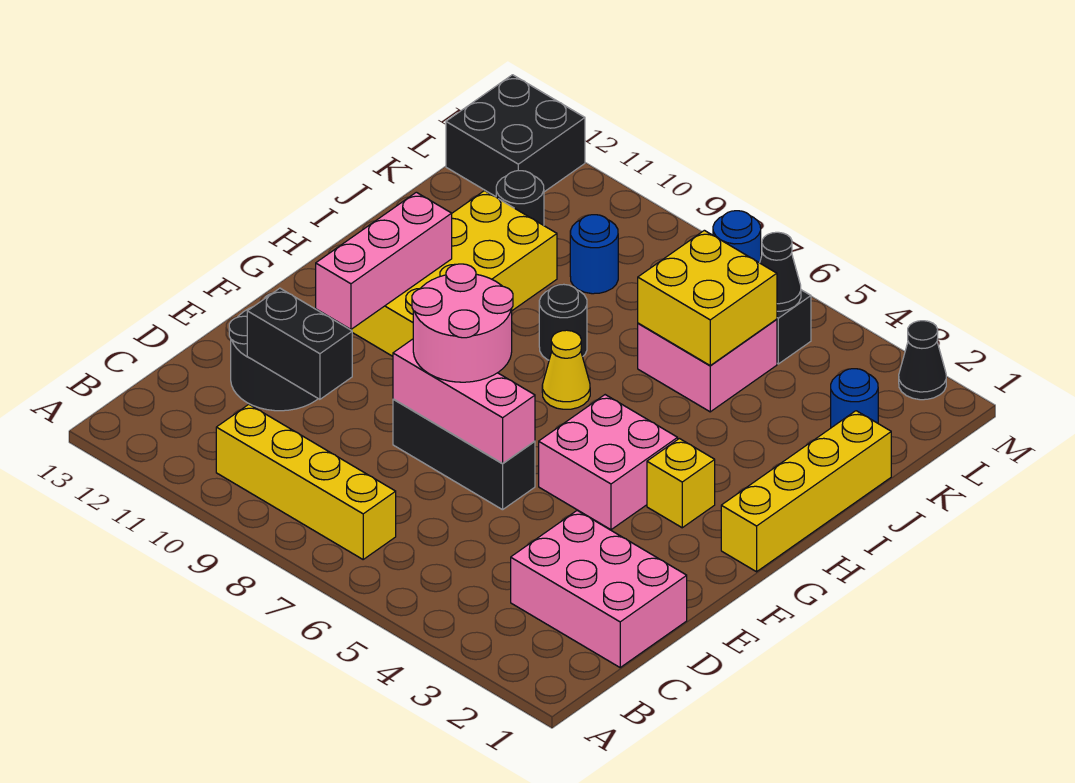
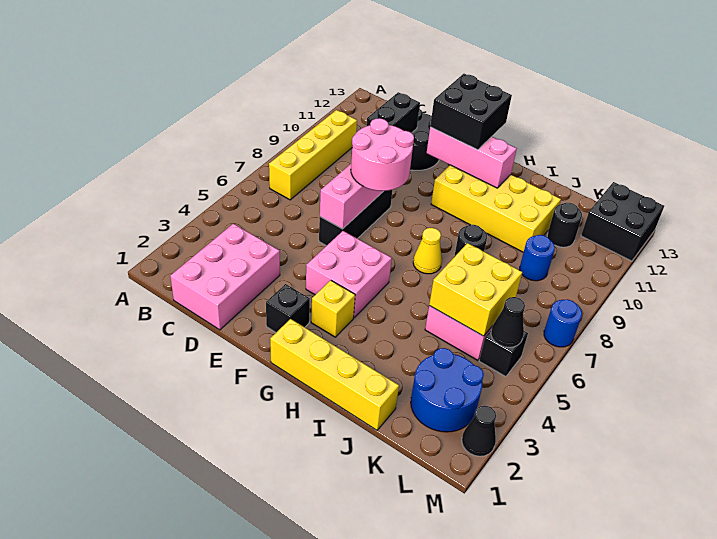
none -> black 1x1 brick [266,284,310,332]
none -> black 2x2 brick [430,74,512,150]
blue 1x1 round brick [831,369,878,428] -> blue 2x2 round brick [411,348,484,432]

